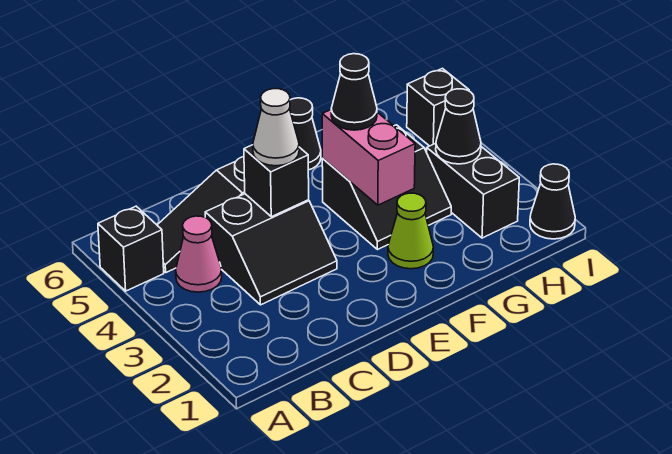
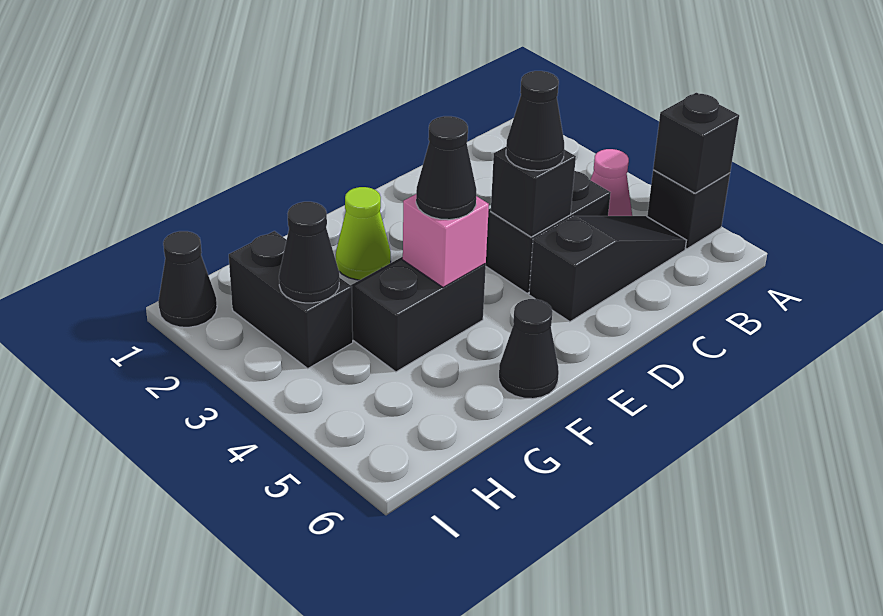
white 1x1 cone [253,89,299,166] -> black 1x1 cone [506,71,564,171]
pink 1x2 brick [322,110,415,205] -> pink 1x1 brick [403,194,489,288]
black 1x1 brick [407,68,469,146] -> black 1x1 brick moved to [653,93,739,193]

